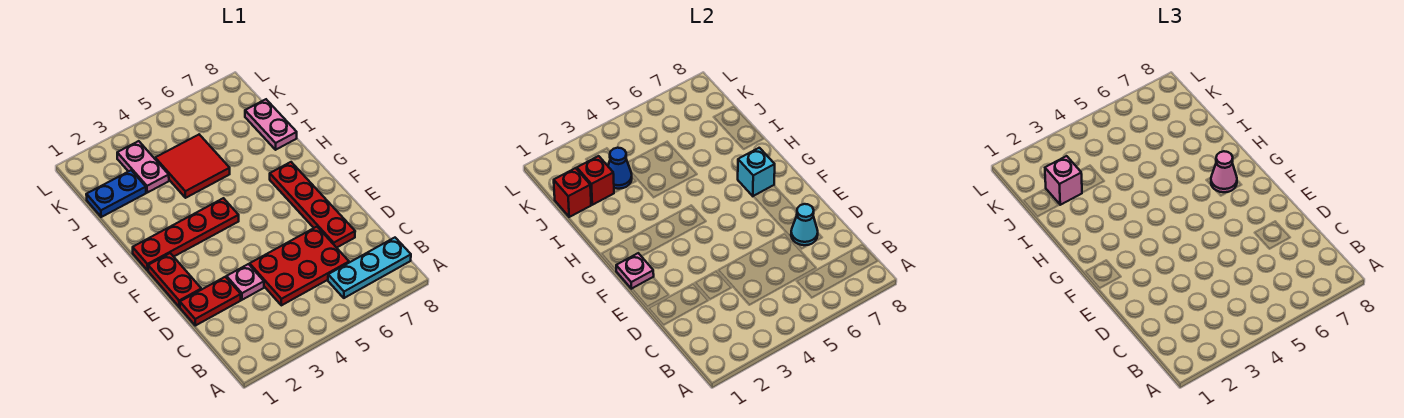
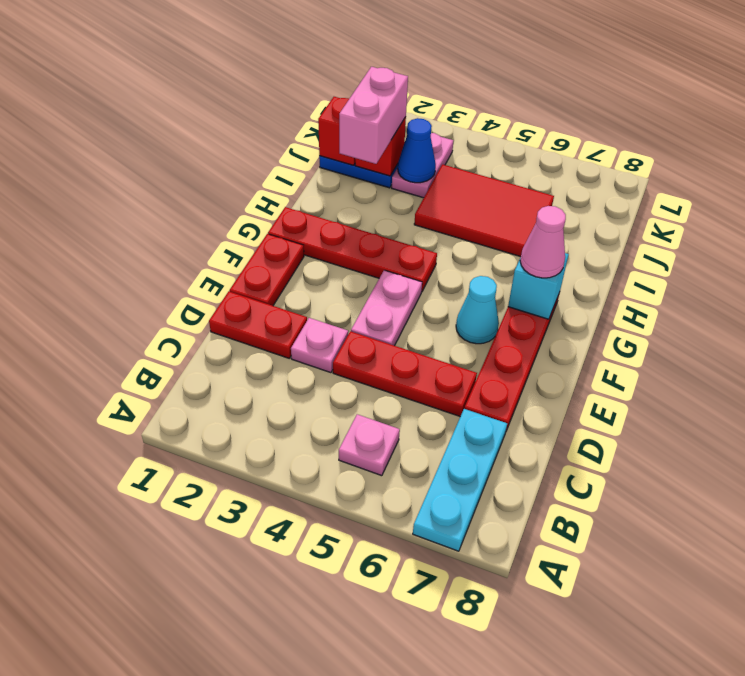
cyan 1x3 plate [328,238,411,298] -> cyan 1x3 plate turned to [413,409,507,551]
red 2x3 plate [250,227,349,305] -> red 1x3 plate [333,331,477,417]
cyan 1x1 cone [791,204,818,245] -> cyan 1x1 cone moved to [456,276,499,344]
pink 1x1 plate [616,253,654,289] -> pink 1x1 plate moved to [339,414,400,476]
red 2x2 tile [155,135,230,198] -> red 2x3 tile [414,164,554,257]
pink 1x2 plate [245,99,297,150] -> pink 1x2 plate moved to [351,270,422,346]
pink 1x1 brick [1045,156,1082,205] -> pink 1x2 brick [339,67,408,164]

